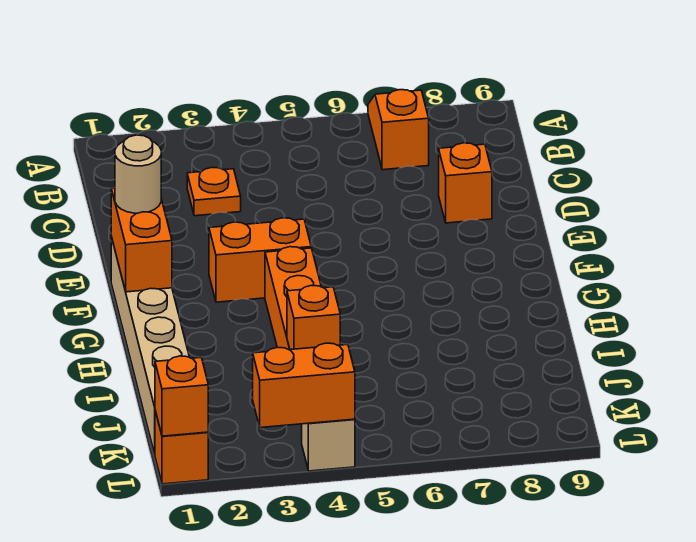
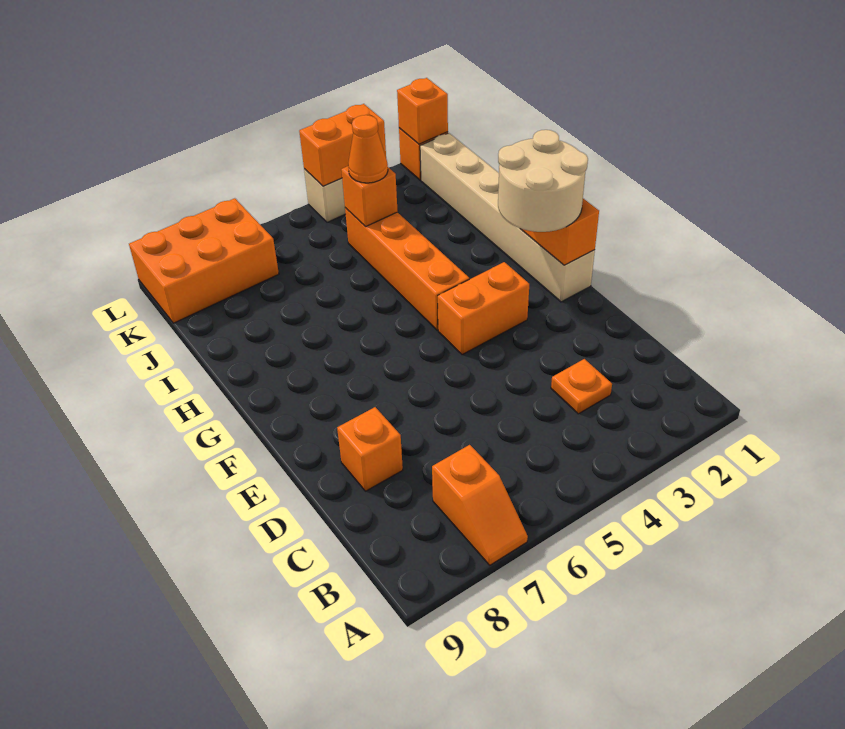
tan 1x1 round brick [115,135,161,213] -> tan 2x2 round brick [498,130,588,232]
none -> orange 1x1 cone [348,115,388,183]
none -> orange 2x3 brick [129,198,279,323]

